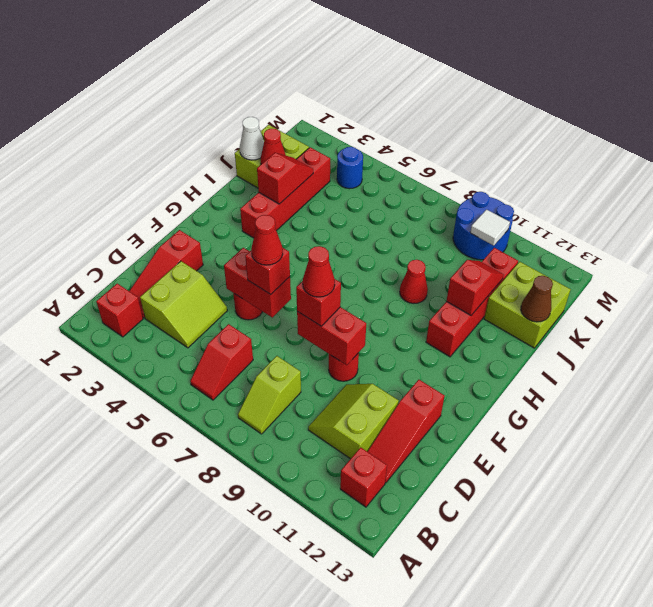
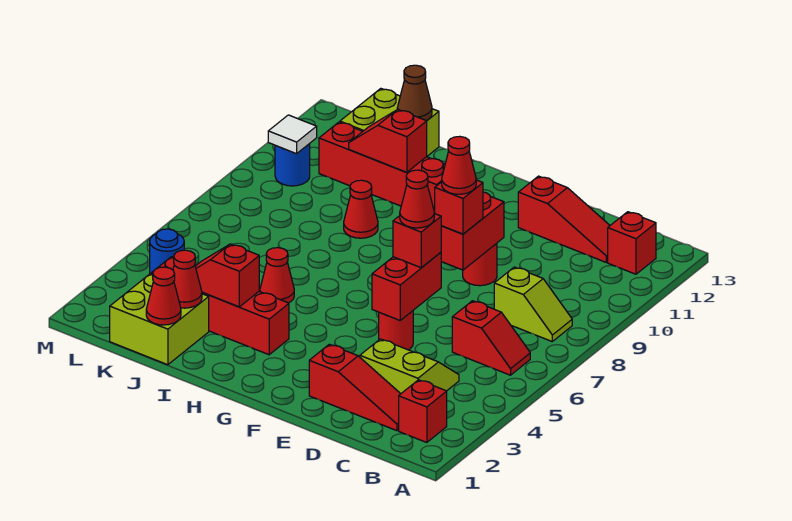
lime 2x2 slope [308,384,399,459] -> none
none -> red 1x1 cone [260,248,294,303]
white 1x1 cone [240,117,264,160] -> red 1x1 cone [146,267,181,325]
blue 2x2 round brick [453,192,514,260] -> blue 1x1 round brick [275,144,310,186]

